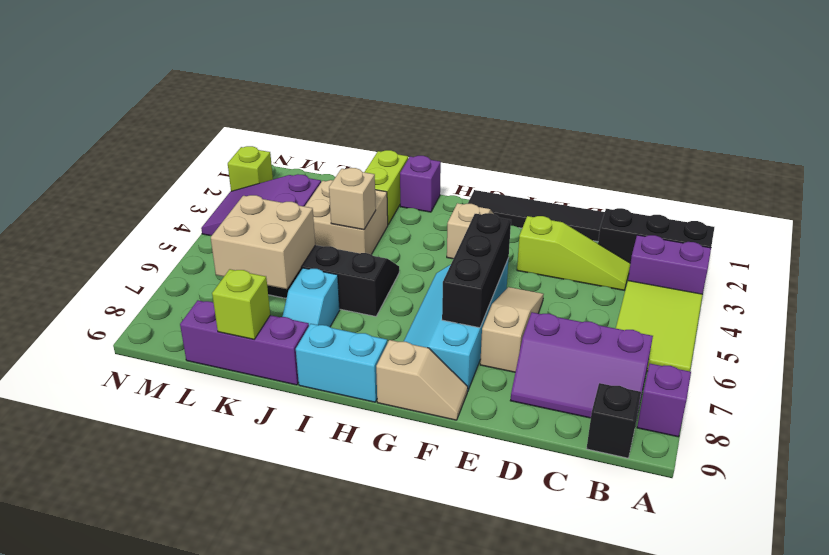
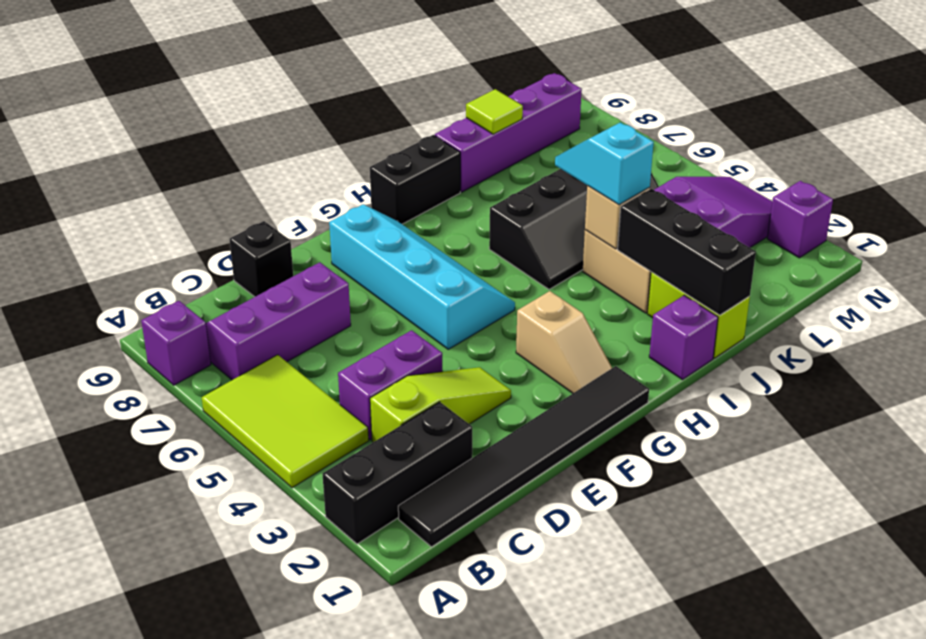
purple 1x2 brick [628,235,711,294] -> purple 1x2 brick moved to [338,330,443,440]
black 1x1 brick [587,383,641,458] -> black 1x1 brick moved to [229,221,293,297]
lime 1x3 slope [517,216,630,290] -> lime 1x3 slope turned to [370,367,511,442]
tan 1x3 slope [480,287,544,372] -> none
black 1x3 brick [442,213,511,328] -> black 1x3 brick moved to [618,189,756,315]
tan 1x2 slope [376,340,468,420] -> none
cyan 1x2 brick [296,324,387,402] -> black 1x2 brick [370,135,460,224]
cyan 1x2 slope [282,268,340,327] -> cyan 1x2 slope moved to [555,122,654,205]
purple 1x3 brick [180,300,309,385] -> purple 1x4 brick [435,73,582,192]
tan 2x2 brick [211,195,315,289] -> none
lime 1x1 brick [212,269,270,339] -> lime 1x1 tile [466,89,523,134]
lime 1x1 brick [228,146,273,191] -> purple 1x1 brick [767,181,833,258]

